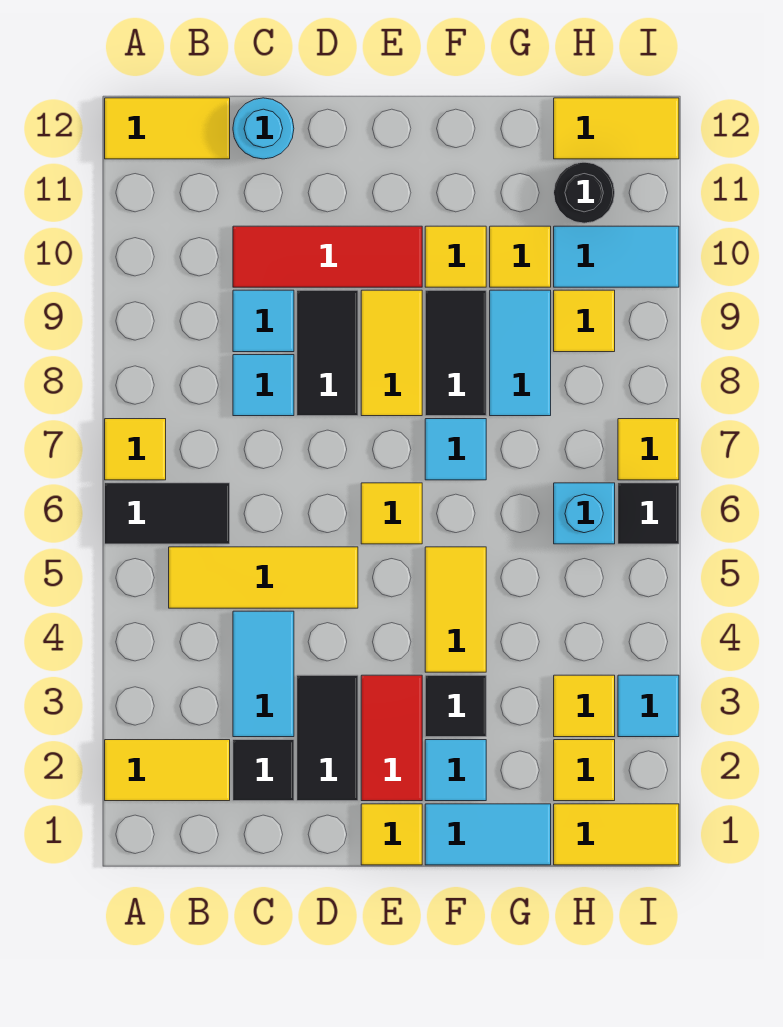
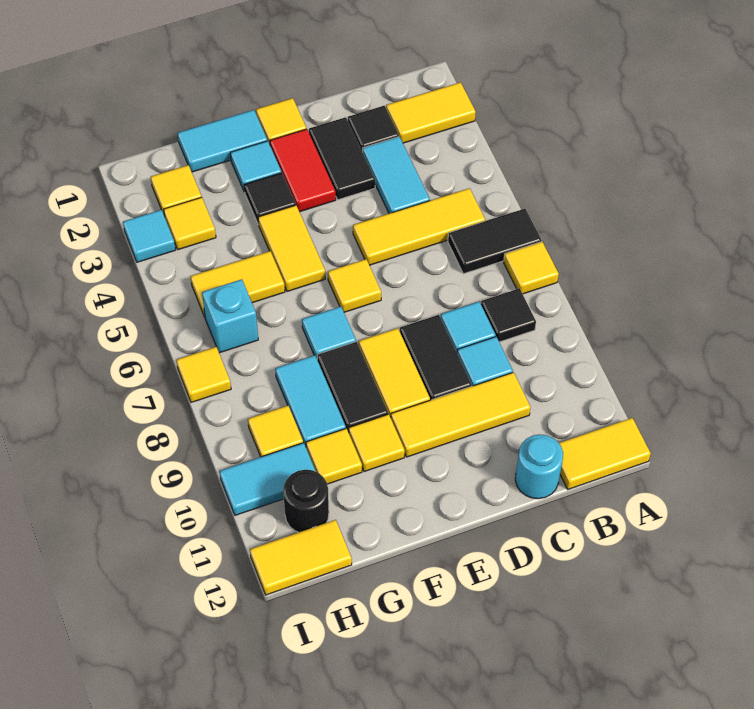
red 1x3 tile [233,226,422,287] -> yellow 1x3 tile [391,372,531,457]
yellow 1x2 tile [554,804,679,865] -> yellow 1x2 tile moved to [191,251,285,317]
black 1x1 tile [618,483,679,544] -> black 1x1 tile moved to [481,288,536,342]

